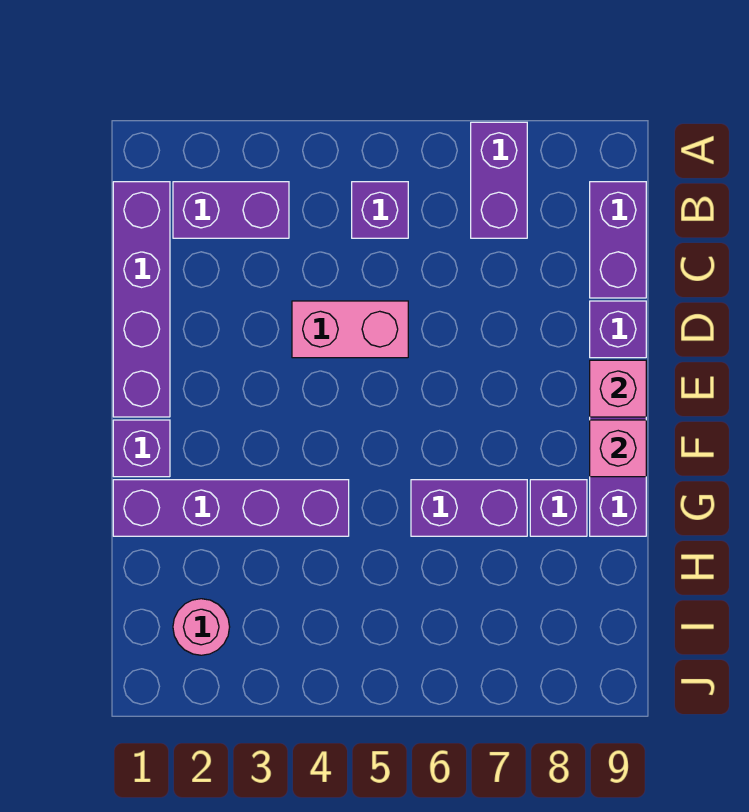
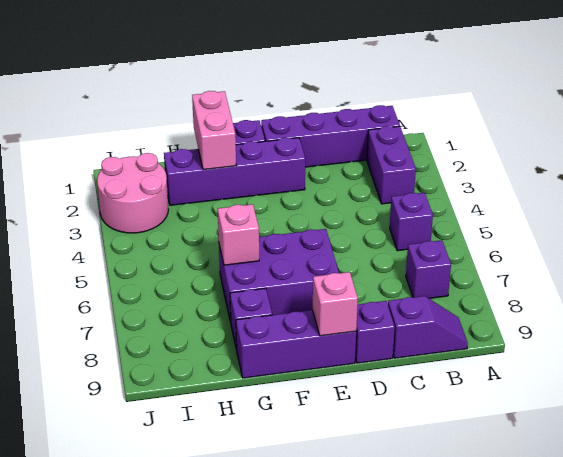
purple 1x2 brick [471,122,527,238] -> purple 1x1 brick [406,240,451,298]
purple 1x2 brick [590,182,646,298] -> purple 1x2 slope [388,296,468,358]
pink 1x2 brick [292,301,408,358] -> pink 1x2 brick moved to [192,91,236,170]
pink 1x1 brick [590,420,646,477] -> pink 1x1 brick moved to [218,204,259,265]
purple 1x4 brick [113,480,349,536] -> purple 1x4 brick turned to [164,138,305,205]
purple 1x2 brick [411,480,527,536] -> purple 2x3 brick [219,229,339,322]
pink 1x1 round brick [173,599,230,655] -> pink 2x2 round brick [97,153,169,233]

